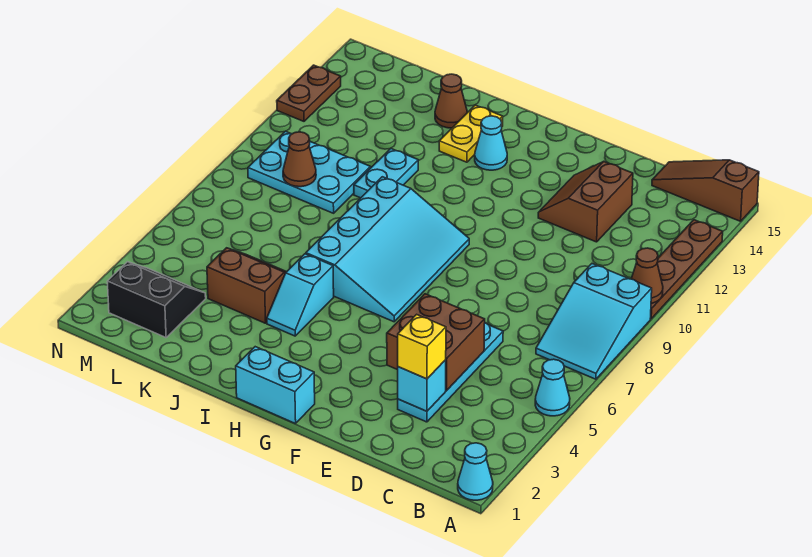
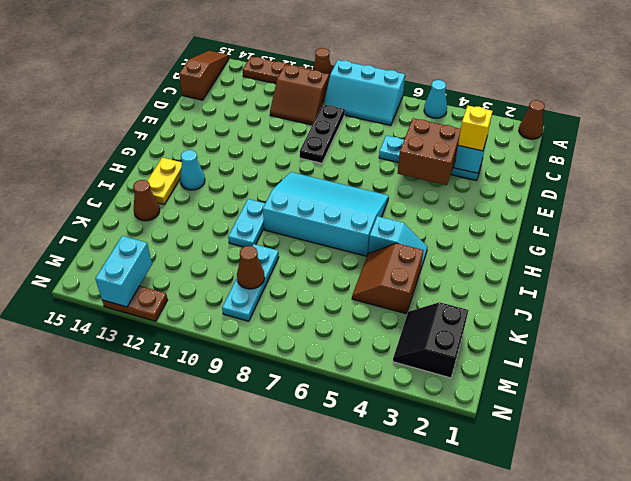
cyan 1x1 cone [458,443,493,500] -> brown 1x1 cone [519,100,545,139]
cyan 2x3 slope [536,264,652,379] -> cyan 2x3 slope turned to [324,60,405,125]
brown 1x3 slope [652,160,759,221] -> brown 1x3 slope turned to [179,51,229,100]
none -> black 1x3 plate [300,104,345,163]
brown 2x2 slope [538,162,633,242] -> brown 2x2 slope moved to [270,65,329,125]
cyan 1x2 brick [236,347,315,424] -> cyan 1x2 brick moved to [95,236,152,307]
yellow 1x2 plate [439,105,503,162] -> yellow 1x2 plate turned to [147,158,182,204]
cyan 1x2 plate [354,149,418,198] -> cyan 1x2 plate turned to [228,199,265,247]
cyan 2x3 plate [248,131,371,213] -> cyan 1x3 plate [222,244,279,321]

